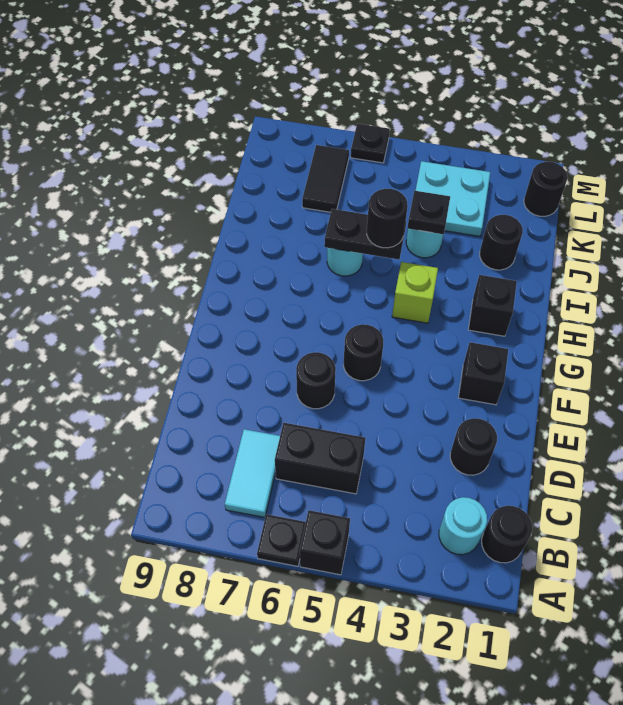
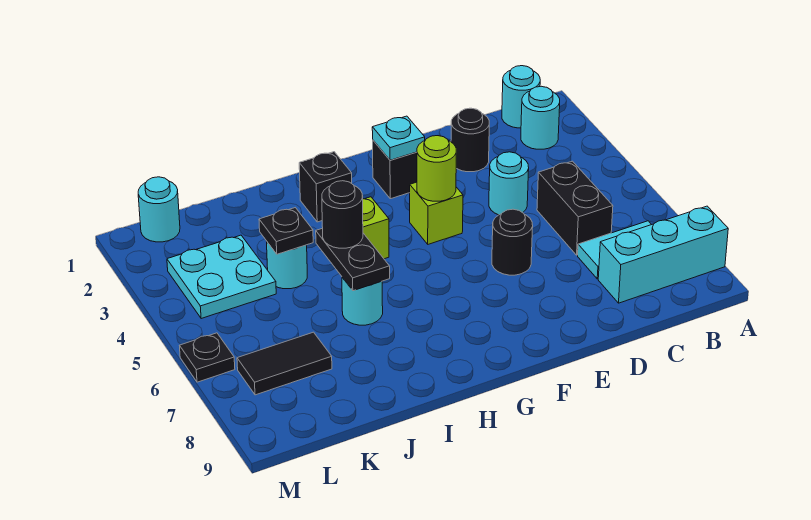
black 1x1 brick [300,510,350,575] -> none
black 1x1 plate [257,514,306,566] -> none
none -> cyan 1x3 brick [598,206,728,303]
black 1x1 round brick [482,506,532,563] -> cyan 1x1 round brick [502,66,540,128]
none -> cyan 1x1 round brick [489,152,529,215]
none -> cyan 1x1 plate [372,116,425,160]
none -> lime 1x1 brick [410,182,463,244]
none -> lime 1x1 round brick [417,136,456,201]
black 1x1 round brick [343,324,383,381] -> none
black 1x1 round brick [480,215,523,270] -> none
black 1x1 round brick [524,162,568,216] -> cyan 1x1 round brick [138,177,180,242]

